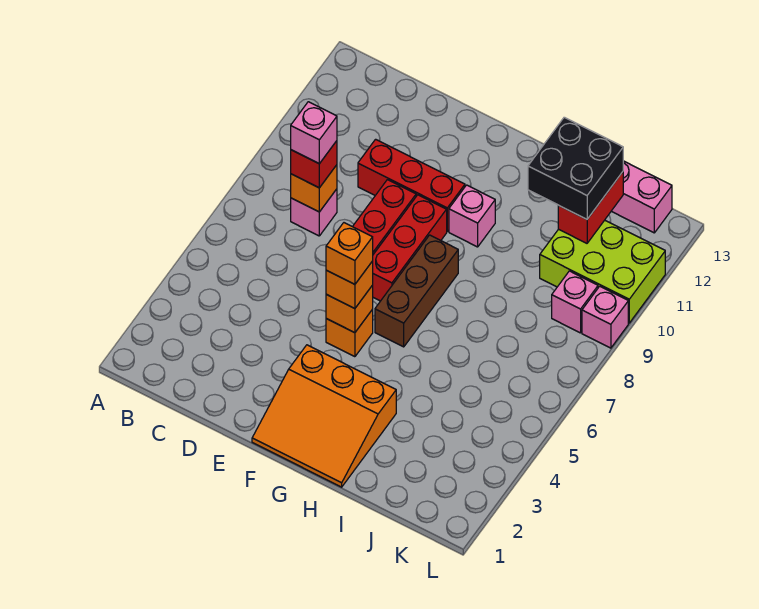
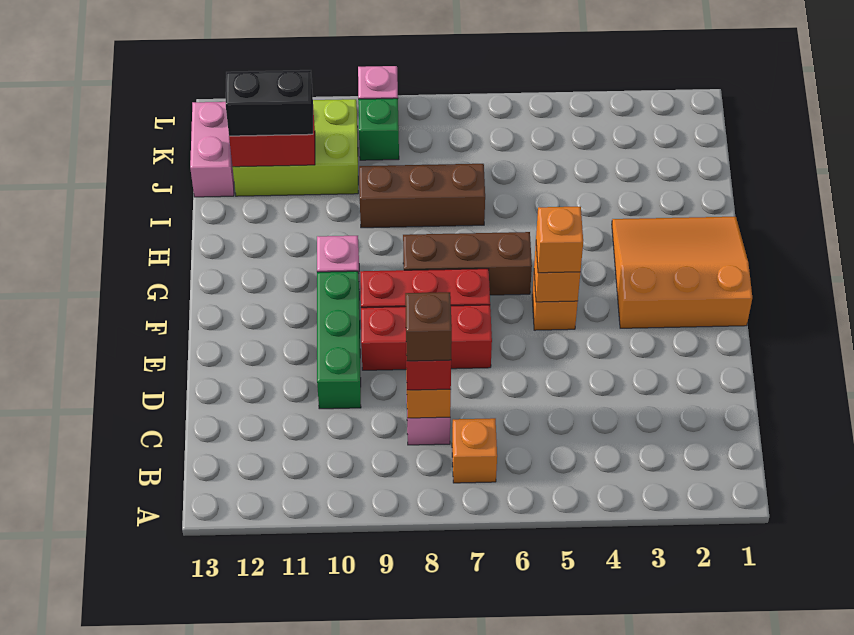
pink 1x1 brick [291,102,337,164] -> brown 1x1 brick [405,292,452,361]
red 1x3 brick [358,139,465,231] -> green 1x3 brick [317,271,361,409]
orange 3x3 slope [252,345,396,487] -> orange 3x3 slope turned to [612,217,752,328]
orange 1x1 brick [326,223,373,284] -> orange 1x1 brick moved to [452,418,497,483]
none -> brown 1x3 brick [359,164,485,228]
black 2x2 brick [528,117,623,219] -> black 1x2 brick [226,70,313,136]
lime 2x3 brick [540,220,665,323] -> lime 2x3 brick turned to [233,99,358,196]
pink 1x1 brick [552,271,598,333] -> green 1x1 brick [358,98,399,160]

